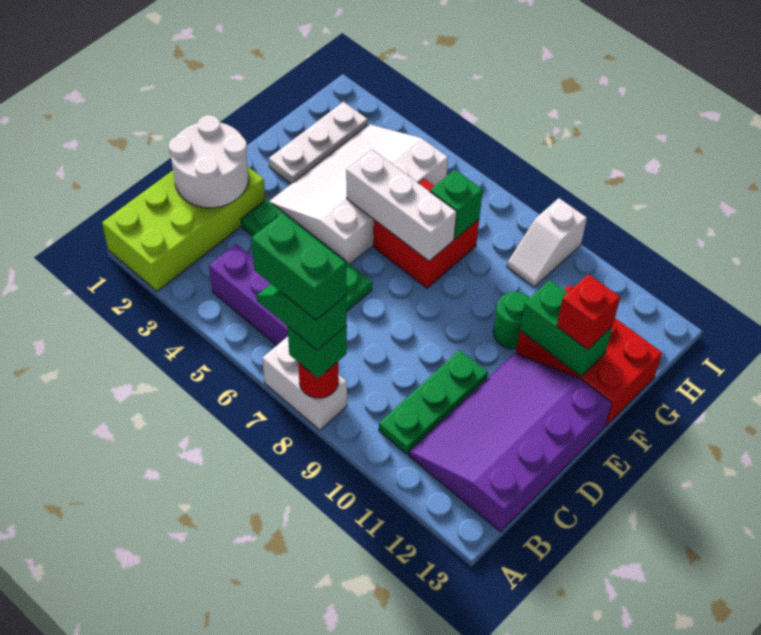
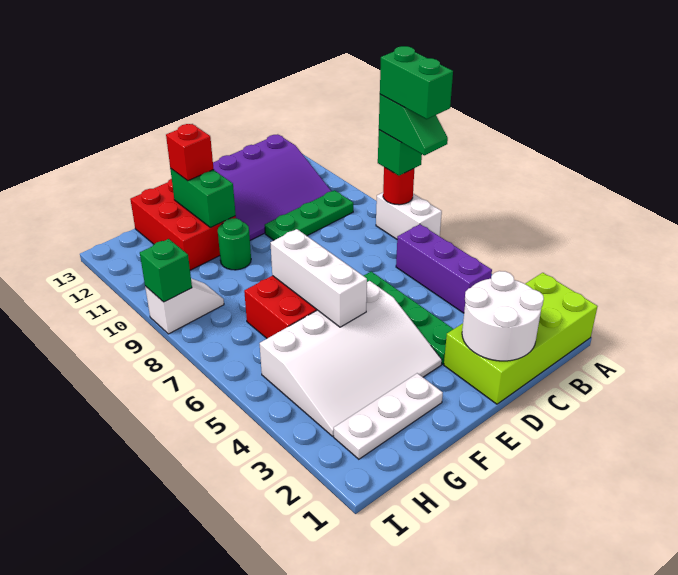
green 1x1 brick [430,170,483,239] -> green 1x1 brick moved to [140,239,192,302]

